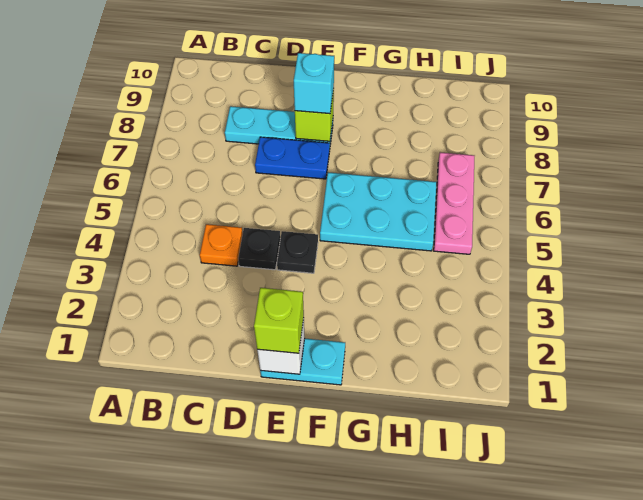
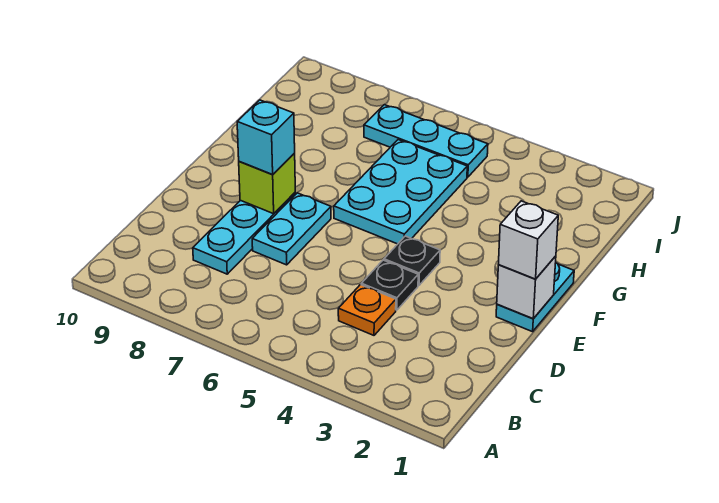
blue 1x2 plate [255,137,330,179] -> cyan 1x2 plate [252,193,331,265]
lime 1x1 brick [254,288,304,353] -> white 1x1 brick [498,201,558,279]
pink 1x3 plate [434,152,474,254] -> cyan 1x3 plate [364,105,488,177]

